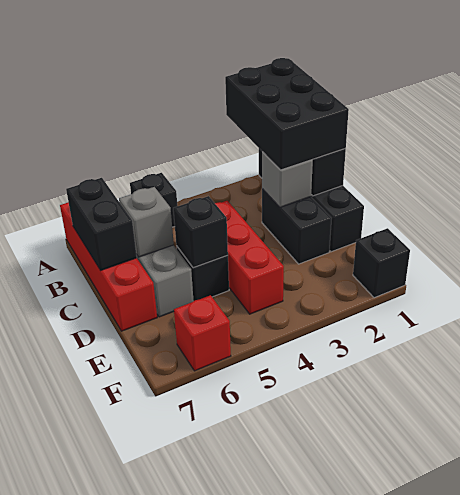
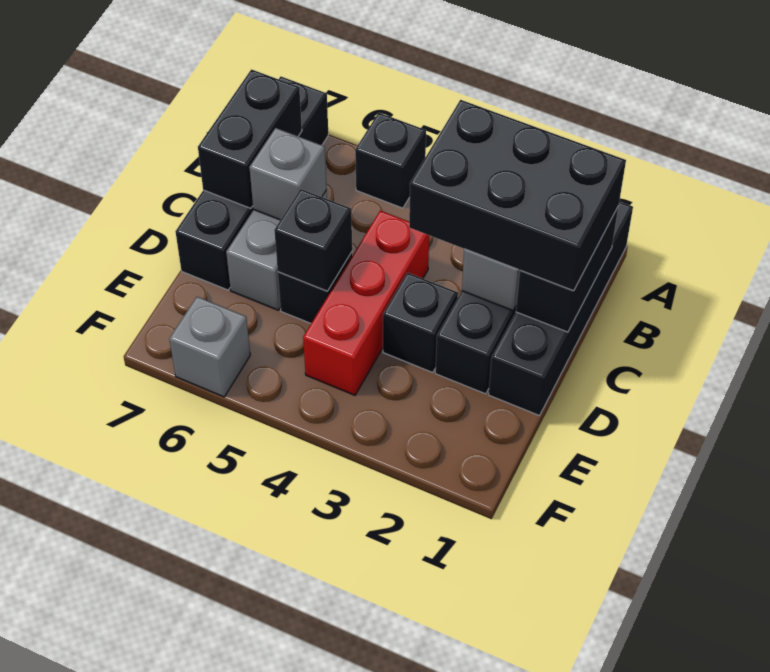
black 2x3 brick [225,58,349,170] -> black 2x3 brick turned to [409,100,626,291]
red 1x4 brick [60,202,157,331] -> black 1x4 brick [175,77,328,290]
black 1x1 brick [353,228,410,298] -> black 1x1 brick moved to [383,273,458,373]
red 1x1 brick [174,295,231,371] -> grey 1x1 brick [169,297,250,397]

